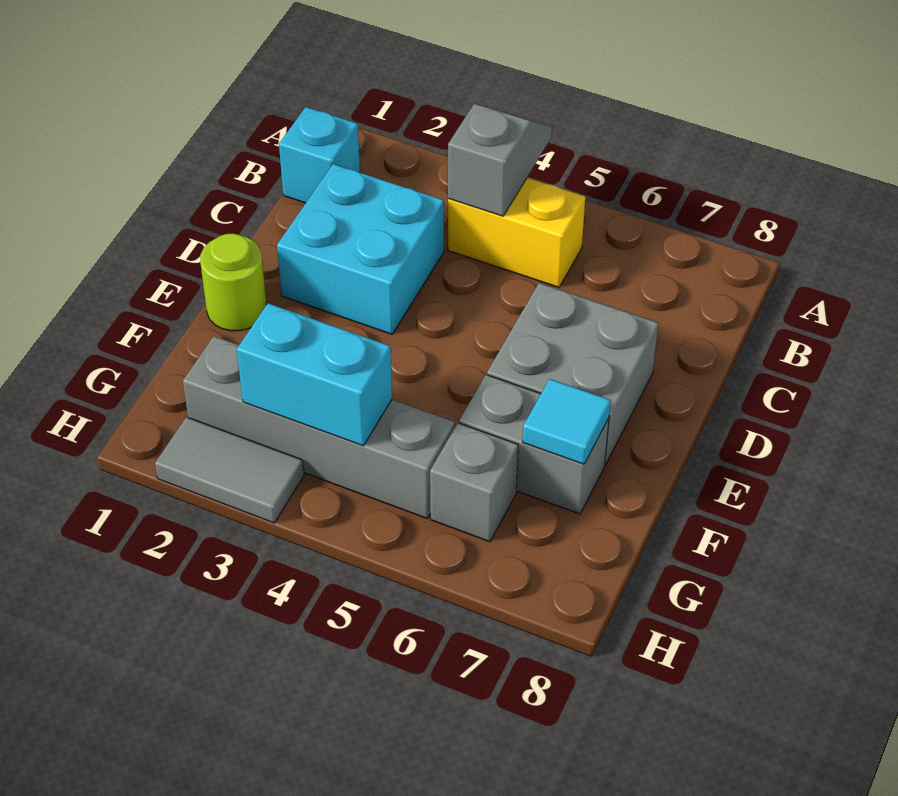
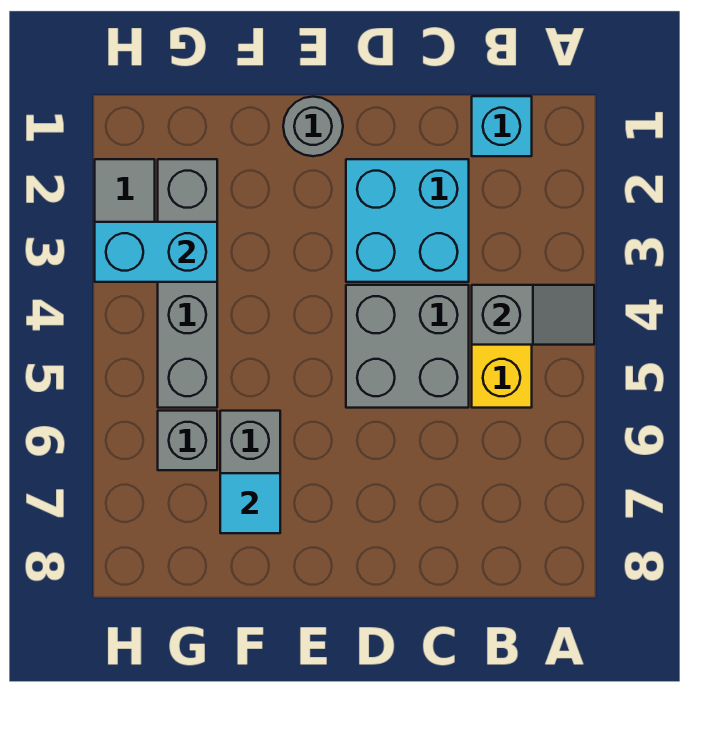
grey 2x2 brick [487,283,658,465] -> grey 2x2 brick moved to [346,285,469,408]
lime 1x1 round brick [200,234,267,331] -> grey 1x1 round brick [283,97,343,156]
cyan 1x2 brick [237,303,392,446] -> cyan 1x2 brick turned to [95,222,217,282]

